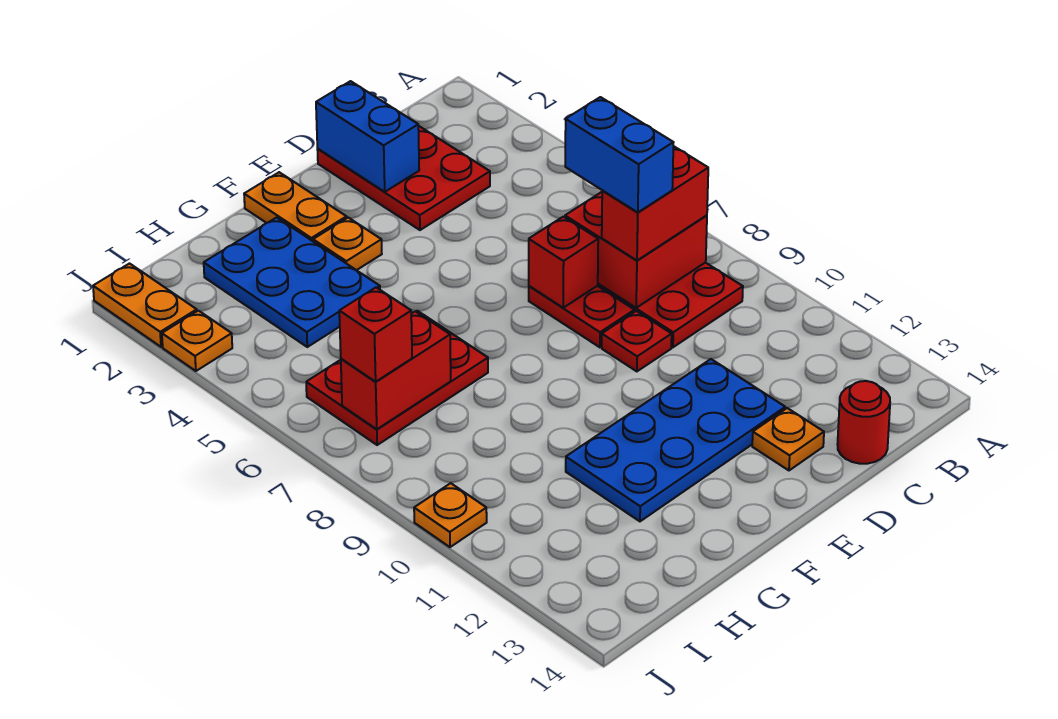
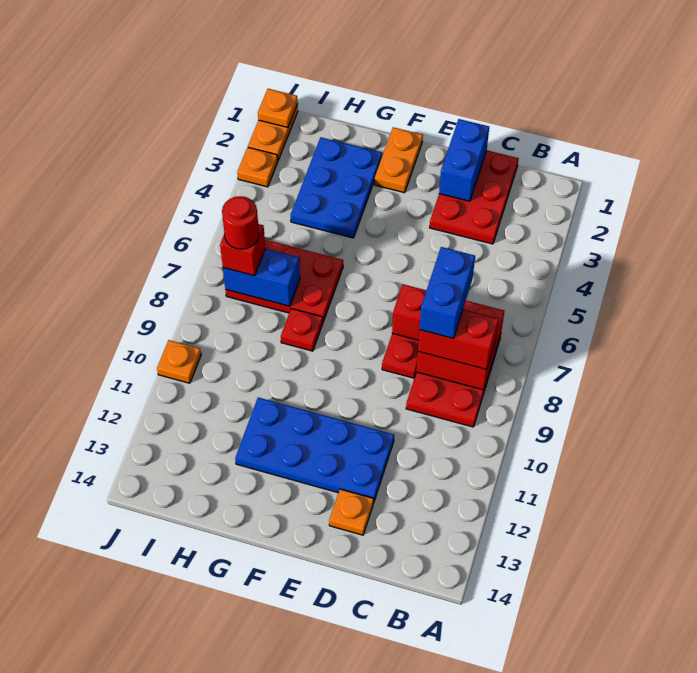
red 1x1 round brick [837,381,890,464] -> red 1x1 round brick moved to [222,196,259,249]
red 1x1 plate [602,311,672,371] -> red 1x1 plate moved to [281,309,323,351]
orange 1x1 plate [313,218,382,270] -> orange 1x1 plate moved to [258,89,298,127]
red 1x2 brick [341,311,451,429] -> blue 1x2 brick [223,249,300,306]

